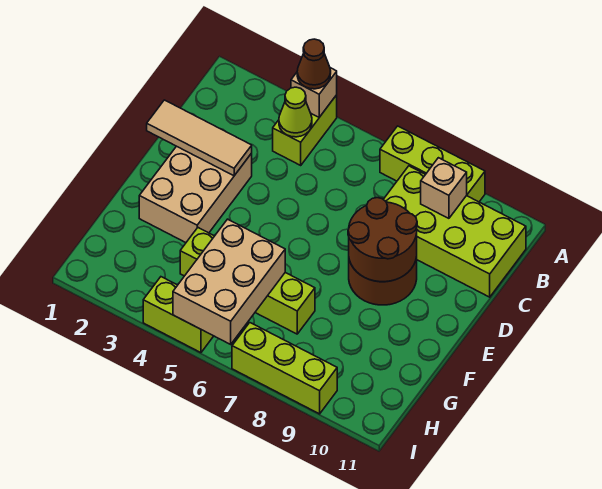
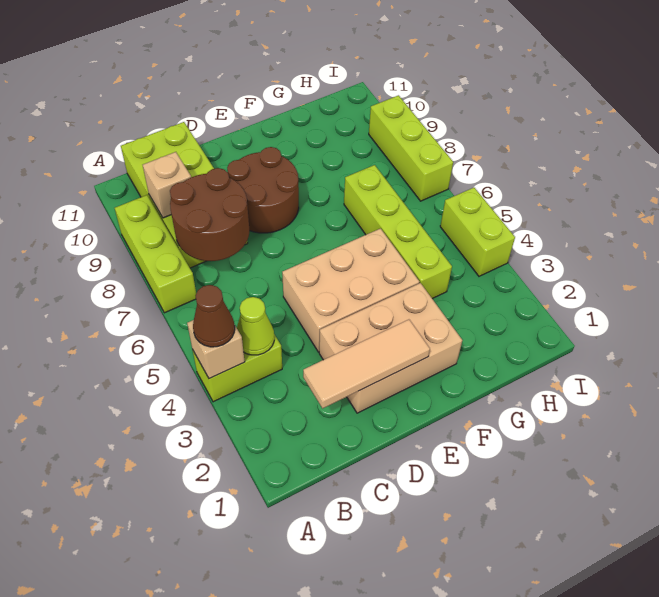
tan 1x3 tile [147,100,252,176] -> tan 1x3 tile turned to [303,320,430,408]
brown 2x2 round brick [348,198,417,282] -> brown 2x2 round brick moved to [170,168,250,261]
tan 2x3 brick [173,219,285,344] -> tan 2x3 brick moved to [282,229,419,352]

